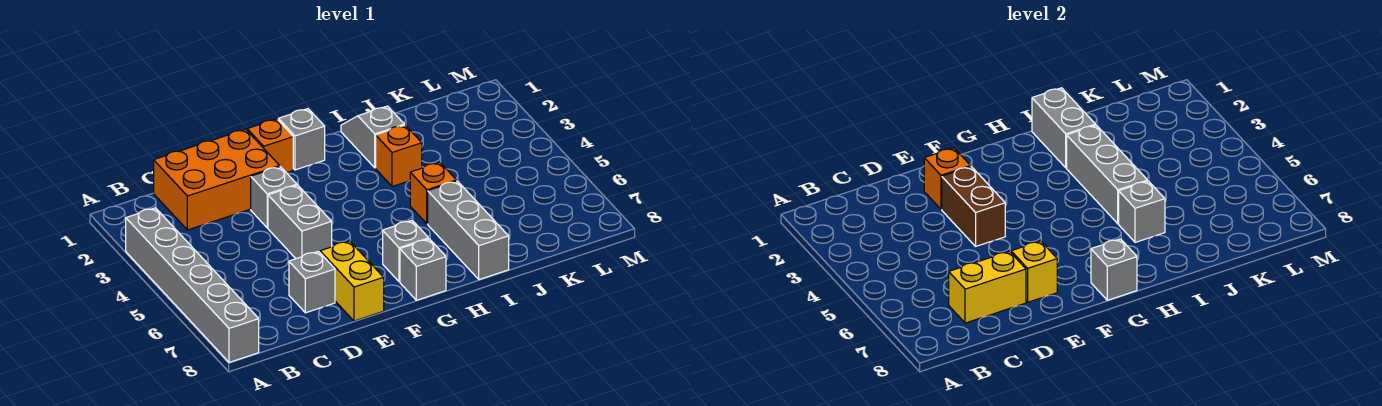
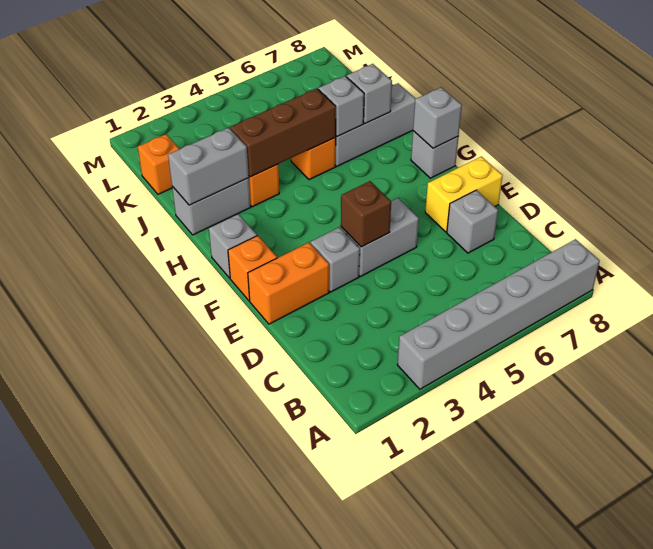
orange 2x3 brick [154,129,280,230] -> orange 1x2 brick [248,243,329,324]
yellow 1x2 brick [949,251,1026,323] -> none
orange 1x1 brick [924,148,971,209] -> orange 1x1 brick moved to [138,134,179,194]
brown 1x2 brick [942,167,1005,246] -> brown 1x1 brick [341,181,391,247]
yellow 1x1 brick [1011,241,1057,302] -> none
grey 1x1 brick [383,220,429,282] -> grey 1x1 brick moved to [347,64,392,124]
grey 1x2 slope [341,106,404,168] -> grey 1x2 brick [172,178,251,235]
grey 1x3 brick [1067,125,1147,224] -> brown 1x3 brick [230,89,336,177]

